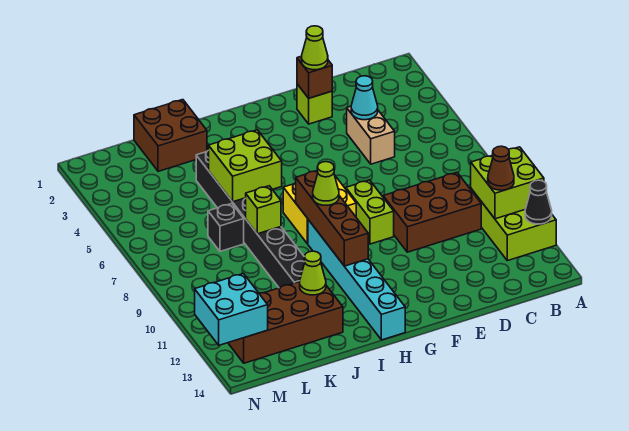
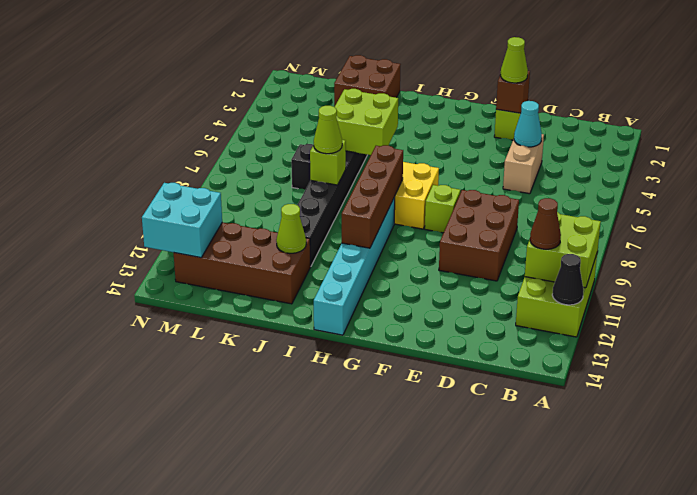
brown 2x3 brick [383,173,481,252] -> brown 2x3 brick turned to [439,190,519,281]
lime 1x2 brick [346,180,394,244] -> lime 1x1 brick [425,185,460,233]
lime 1x1 cone [313,162,339,205] -> lime 1x1 cone moved to [314,106,342,154]

